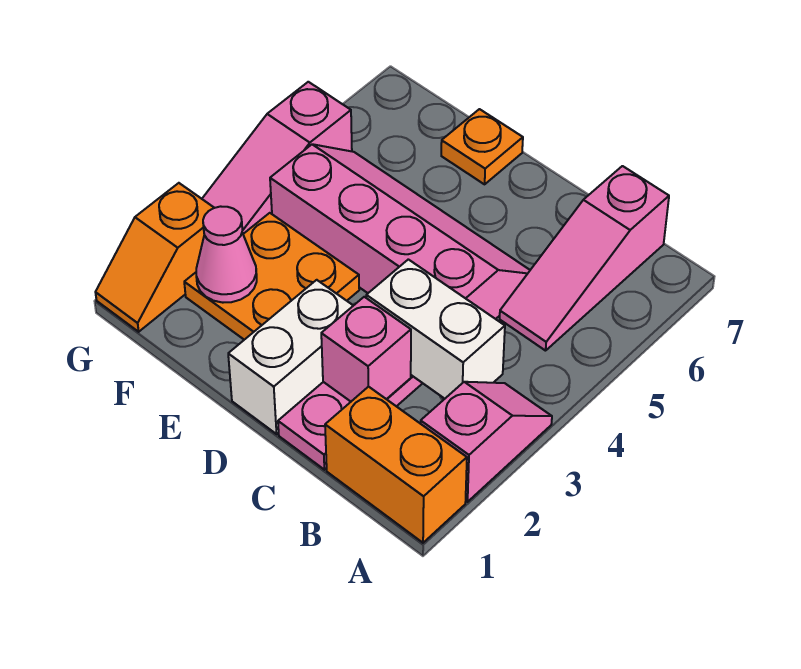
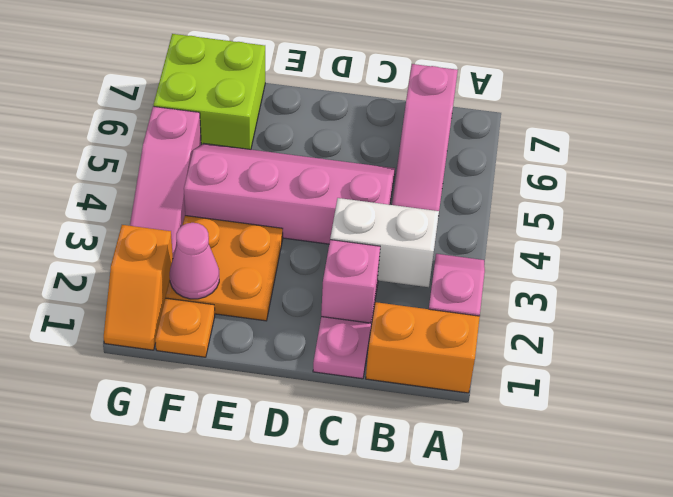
white 1x2 brick [228,280,353,434] -> none
orange 1x1 plate [441,109,523,184] -> orange 1x1 plate moved to [155,298,215,357]
none -> lime 2x2 brick [154,34,265,149]

